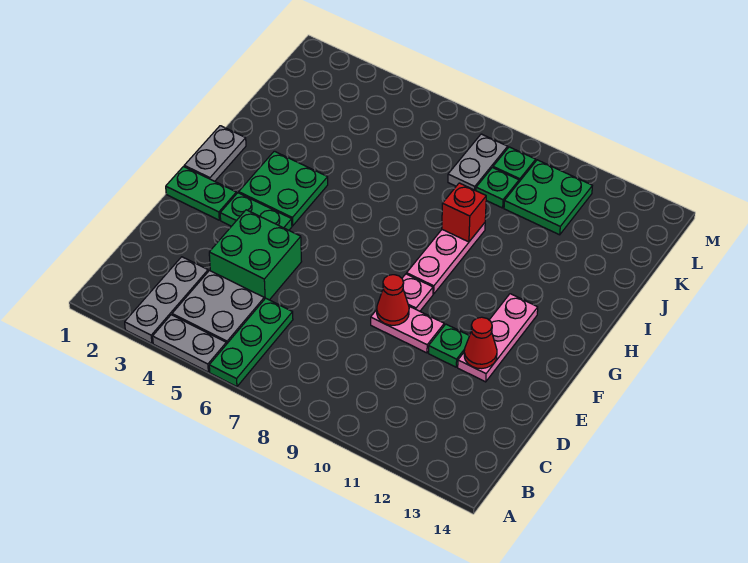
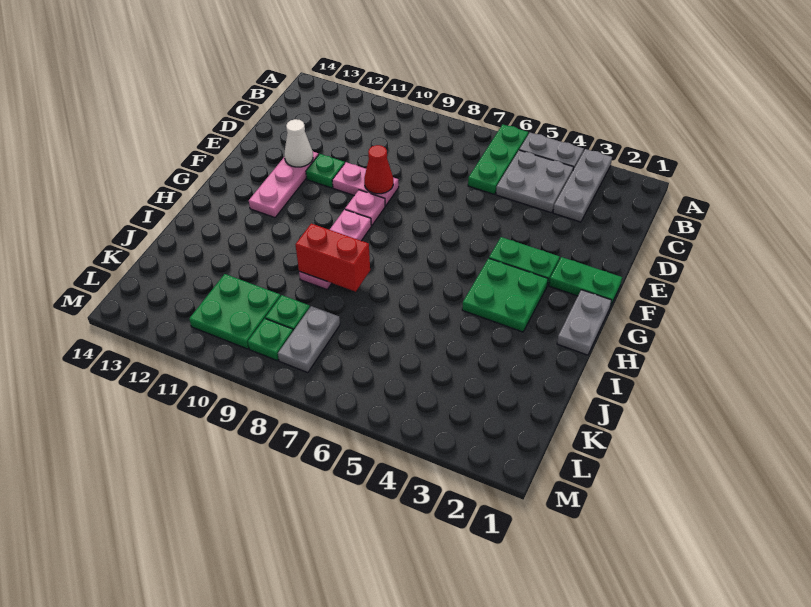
green 2x2 brick [209,210,302,300] -> none
red 1x1 cone [464,317,497,369] -> white 1x1 cone [284,119,313,167]
red 1x1 brick [442,183,486,242] -> red 1x2 brick [295,224,370,292]

